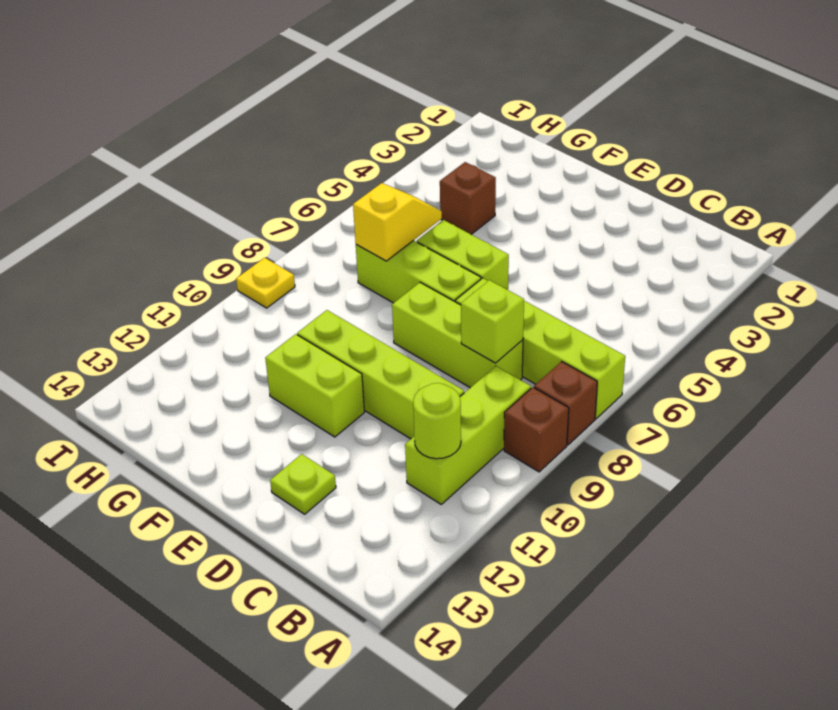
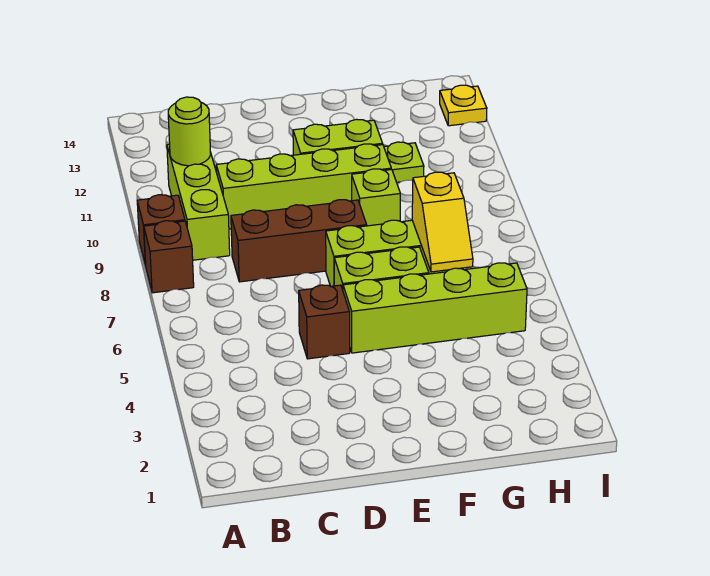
lime 1x4 brick [455,278,625,419] -> lime 1x4 brick moved to [343,263,527,353]
lime 1x3 brick [392,282,523,388] -> brown 1x3 brick [231,200,367,282]
lime 1x1 brick [461,280,524,363] -> lime 1x1 brick moved to [352,169,400,226]
lime 1x1 plate [270,454,336,514] -> lime 1x1 plate moved to [384,142,424,182]
brown 1x1 brick [440,162,496,234] -> brown 1x1 brick moved to [299,285,350,359]
yellow 1x1 plate [236,258,295,308] -> yellow 1x1 plate moved to [440,85,487,126]

